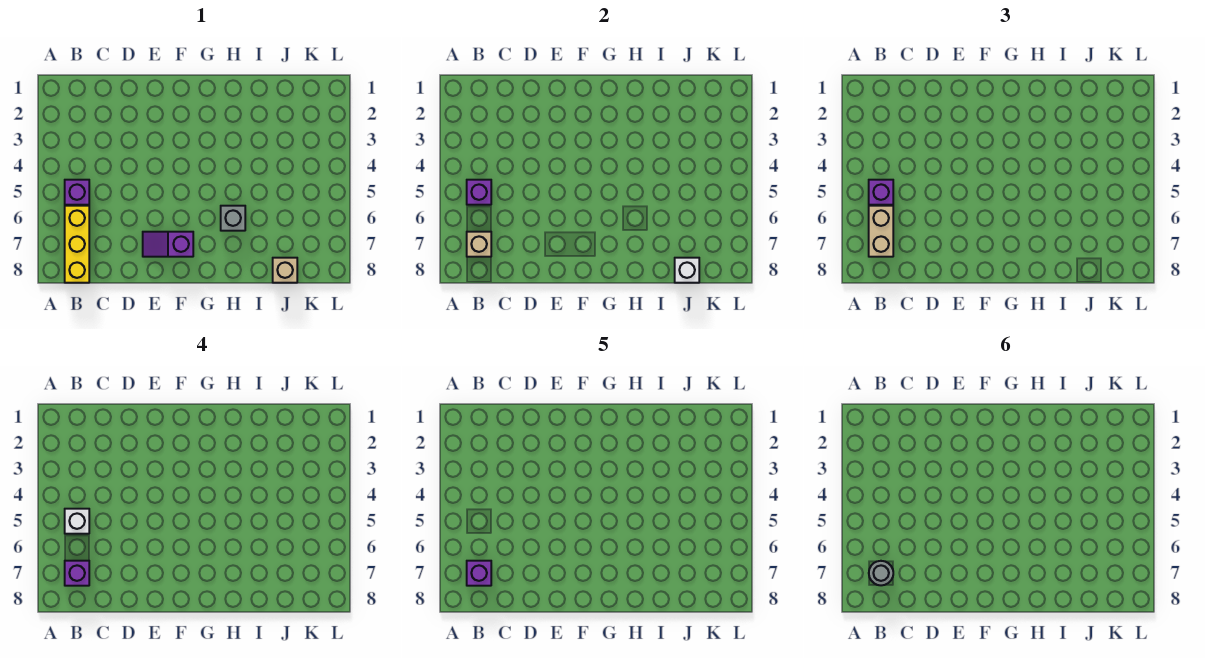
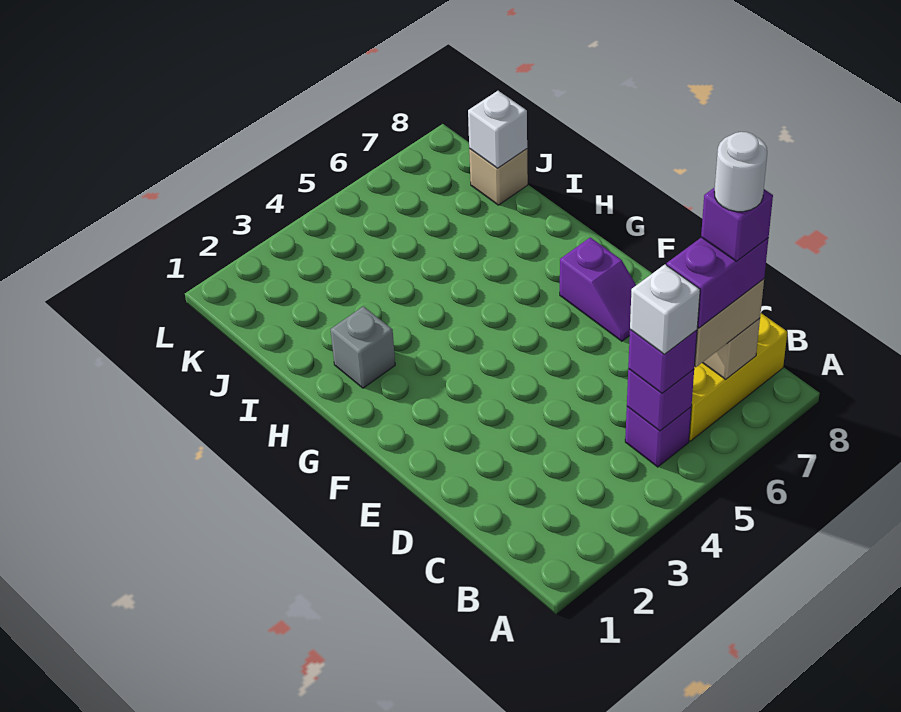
purple 1x1 brick [65,561,89,586] -> purple 1x2 brick [667,237,769,328]
grey 1x1 round brick [869,561,893,585] -> white 1x1 round brick [714,132,767,212]
grey 1x1 brick [221,206,245,231] -> grey 1x1 brick moved to [331,306,395,388]

